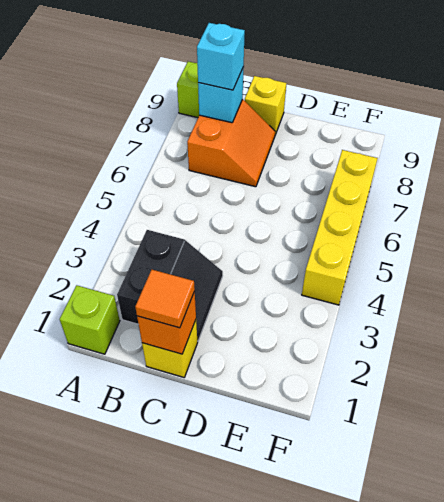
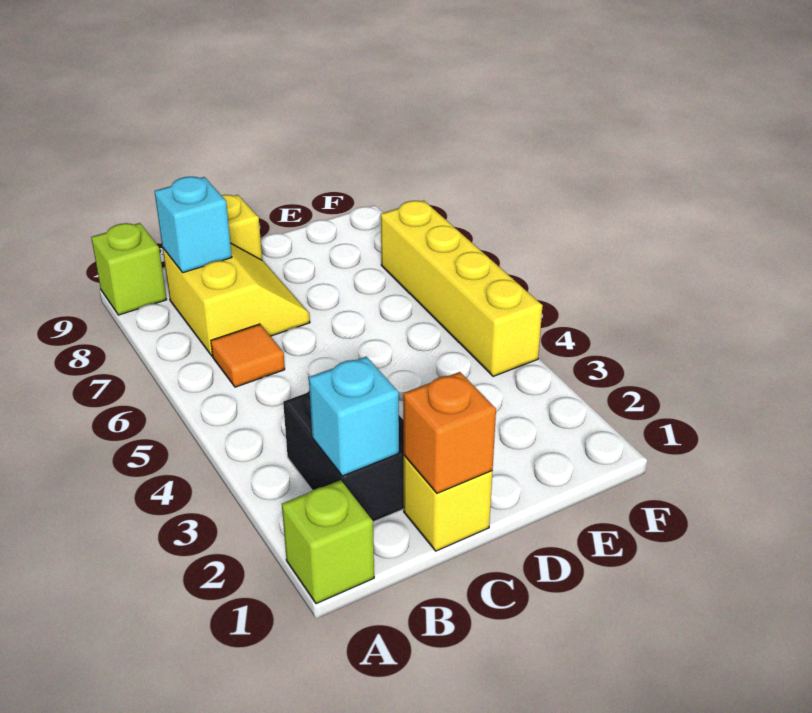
orange 2x2 slope [187,99,275,187] -> yellow 2x2 slope [163,243,310,356]
cyan 1x1 brick [197,23,245,90] -> cyan 1x1 brick moved to [309,357,399,476]
orange 1x1 tile [135,270,195,328] -> orange 1x1 tile moved to [211,324,285,387]

